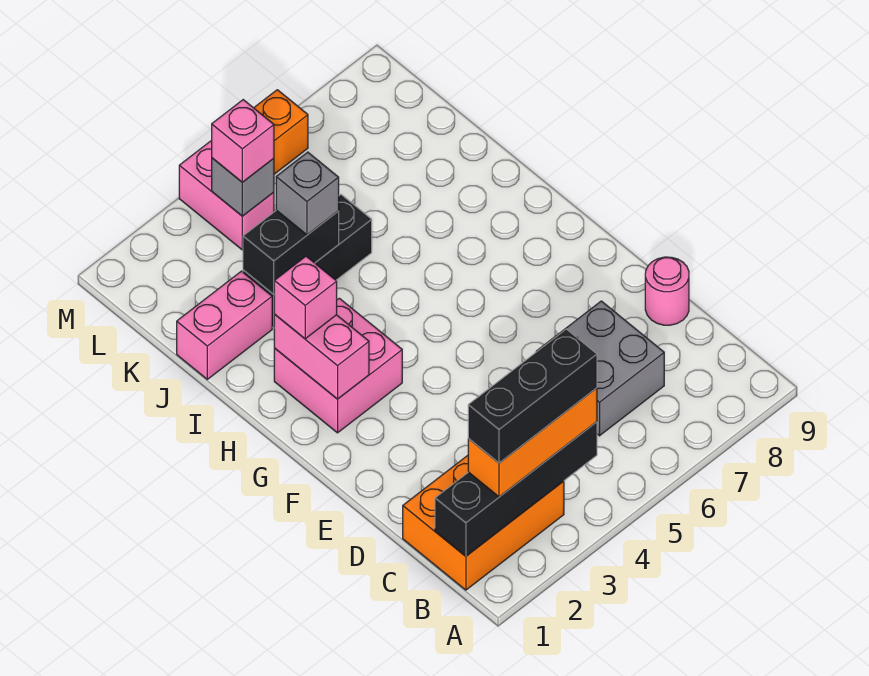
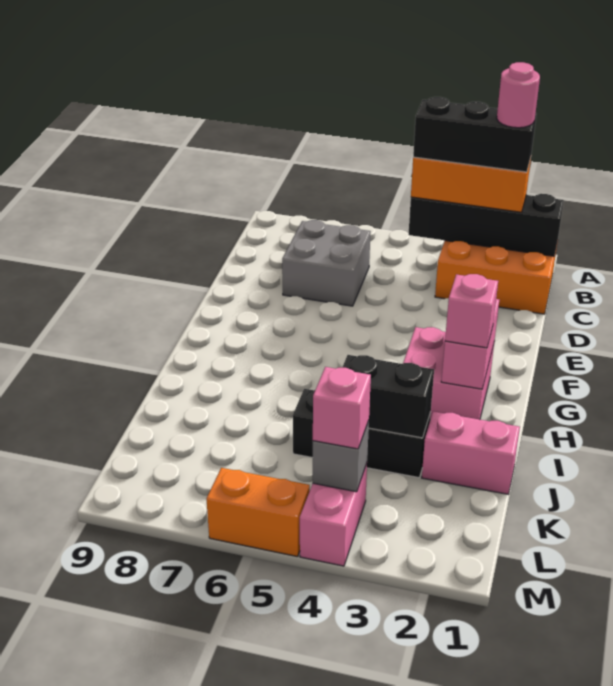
pink 1x1 round brick [645,257,689,325] -> pink 1x1 round brick moved to [497,62,540,128]
grey 1x1 brick [276,152,339,235] -> none

